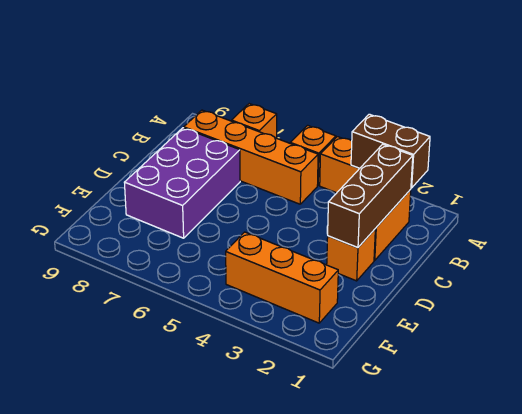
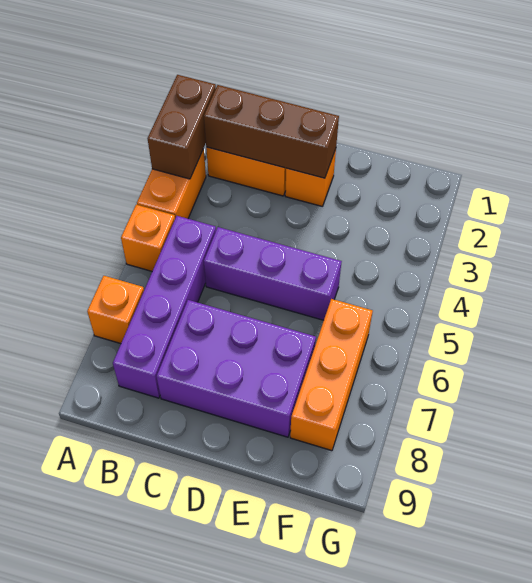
orange 1x4 brick [184,110,318,204] -> purple 1x4 brick [113,216,216,398]
none -> purple 1x3 brick [204,227,342,320]
orange 1x3 brick [226,232,338,323] -> orange 1x3 brick moved to [290,299,373,451]

